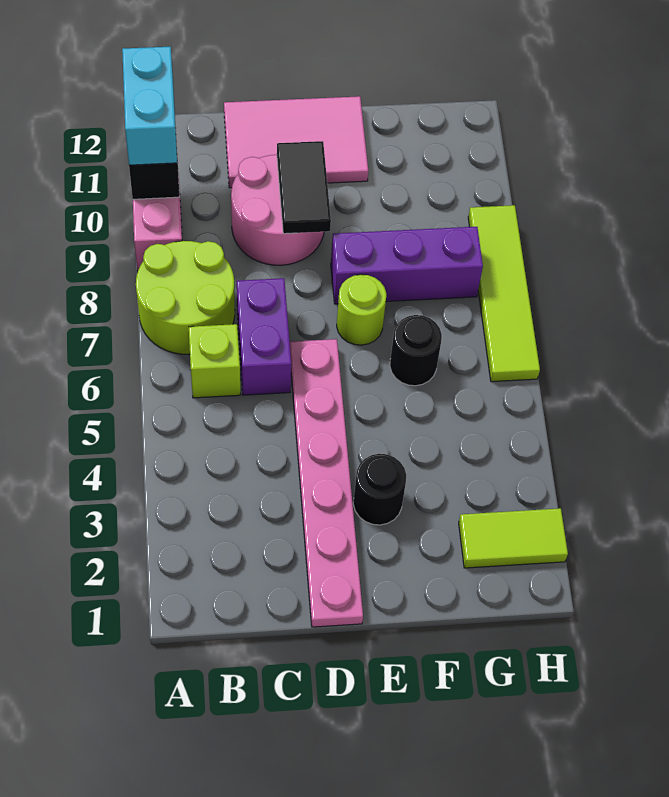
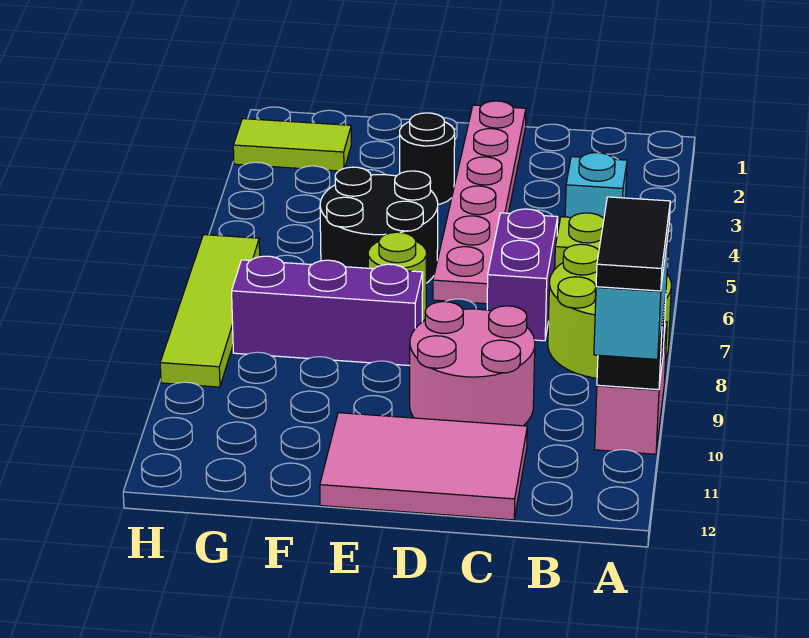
none -> cyan 1x1 brick [565,153,627,219]
black 1x2 tile [277,141,331,234] -> black 1x2 tile moved to [596,197,670,291]
black 1x1 round brick [390,315,442,386] -> black 2x2 round brick [320,167,438,283]

